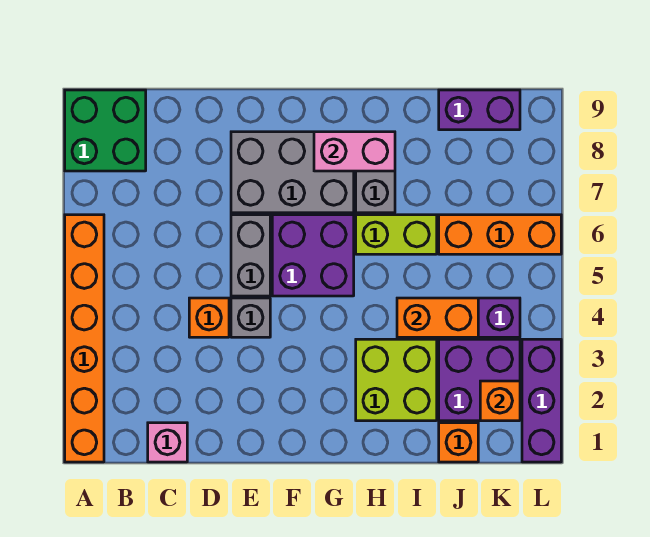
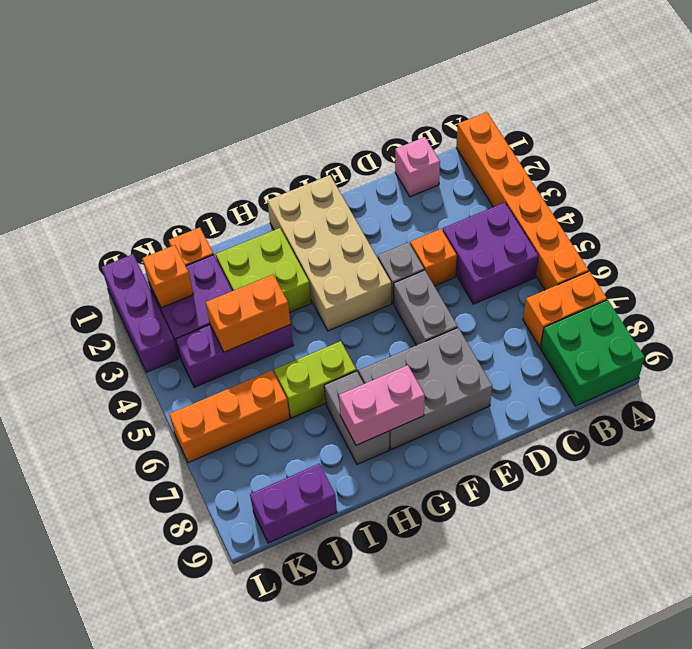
none -> orange 1x2 brick [523,271,607,347]
none -> tan 2x4 brick [267,175,391,331]
purple 2x2 brick [272,215,354,296] -> purple 2x2 brick moved to [443,202,538,304]

